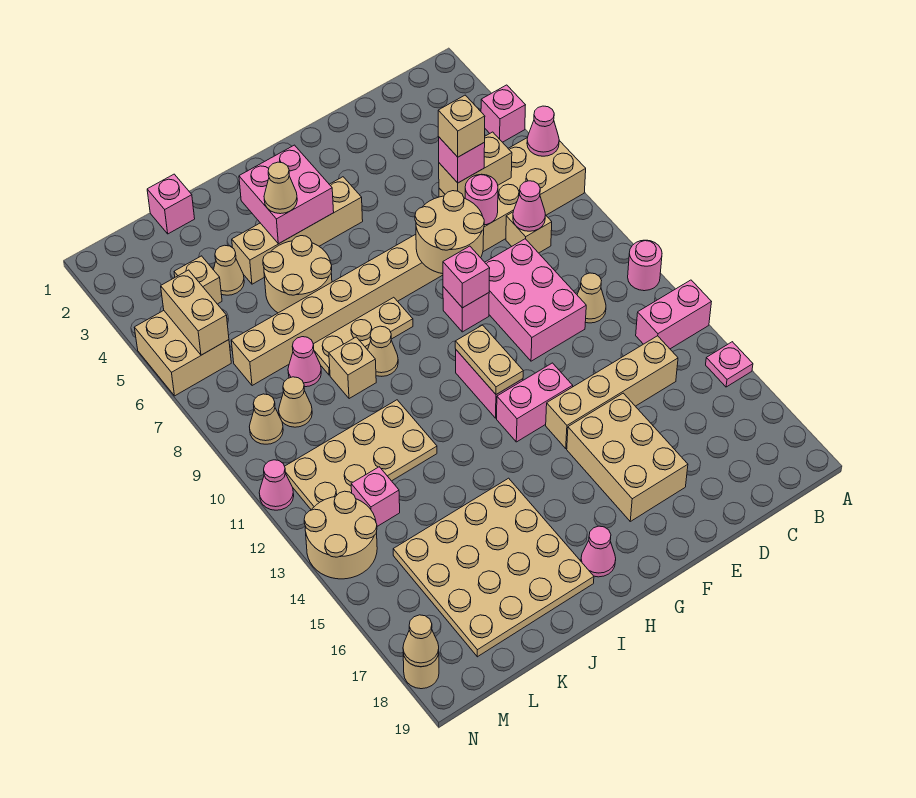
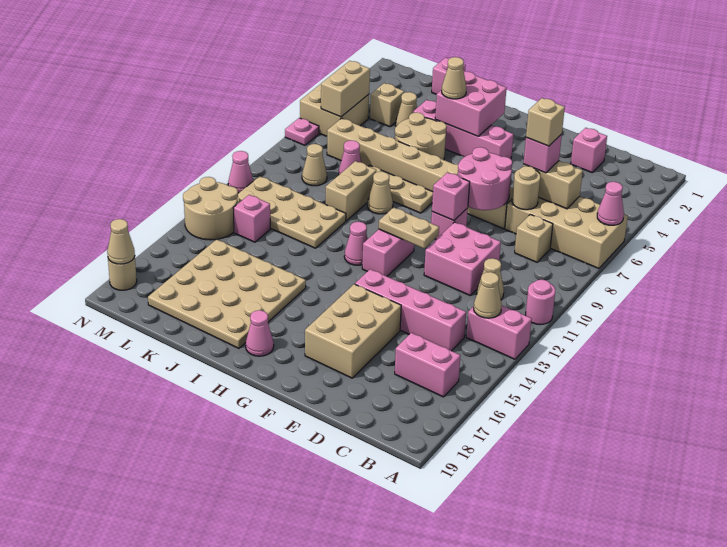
pink 1x1 brick [481,85,525,142] -> pink 1x1 brick moved to [571,128,607,172]
pink 1x1 plate [706,342,753,387] -> pink 1x1 plate moved to [285,118,319,145]
pink 1x1 cone [513,181,545,231] -> pink 1x1 cone moved to [344,222,368,265]
tan 1x4 brick [546,336,678,448] -> pink 1x4 brick [355,269,466,351]
pink 1x1 round brick [465,174,498,225] -> tan 1x1 round brick [512,166,540,210]
pink 2x3 brick [485,239,586,361] -> pink 2x2 brick [424,222,501,296]
tan 2x2 round brick [415,191,484,274] -> pink 2x2 round brick [458,147,512,210]
pink 1x2 brick [497,363,573,442] -> pink 1x2 brick moved to [395,333,461,397]
tan 1x4 brick [232,177,363,284] -> pink 1x4 brick [414,100,514,159]
tan 1x2 plate [455,325,523,395] -> tan 1x2 plate turned to [379,207,439,248]
tan 1x1 brick [329,337,376,399] -> tan 1x2 brick [326,161,376,221]
tan 1x1 cone [249,394,283,444] -> tan 1x1 cone moved to [474,272,502,318]

